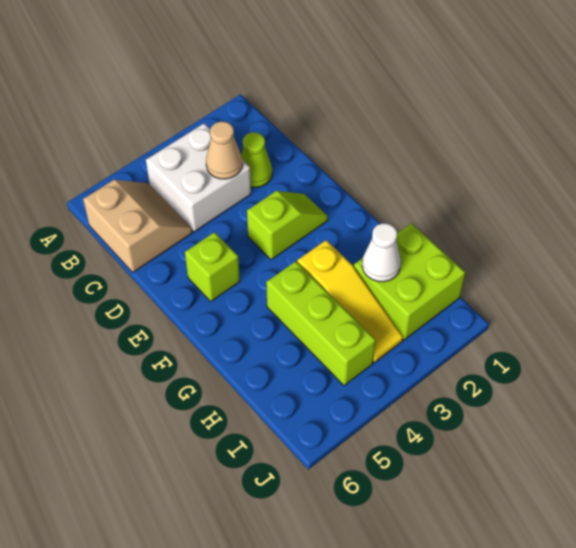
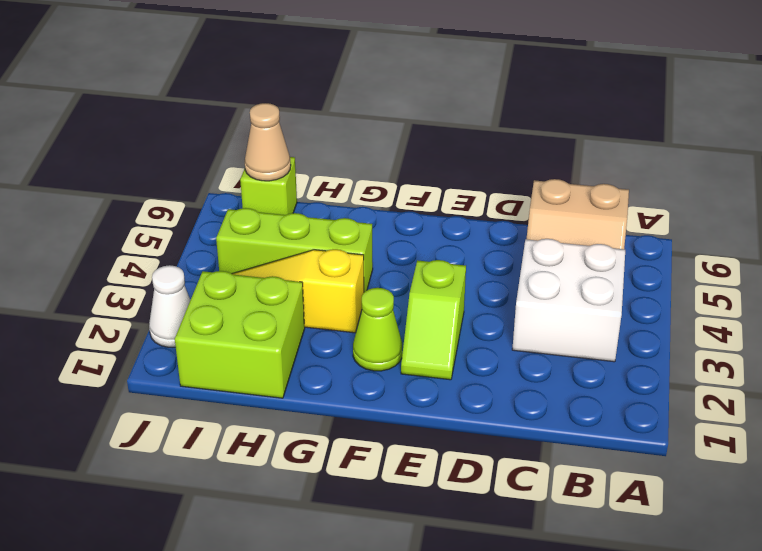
lime 1x1 cone [241,132,272,187] -> lime 1x1 cone moved to [353,288,402,371]
tan 1x1 cone [206,121,243,179] -> tan 1x1 cone moved to [245,103,291,181]
lime 1x1 brick [185,232,240,301] -> lime 1x1 brick moved to [240,157,297,215]
white 1x1 cone [362,223,401,282] -> white 1x1 cone moved to [149,265,190,347]

